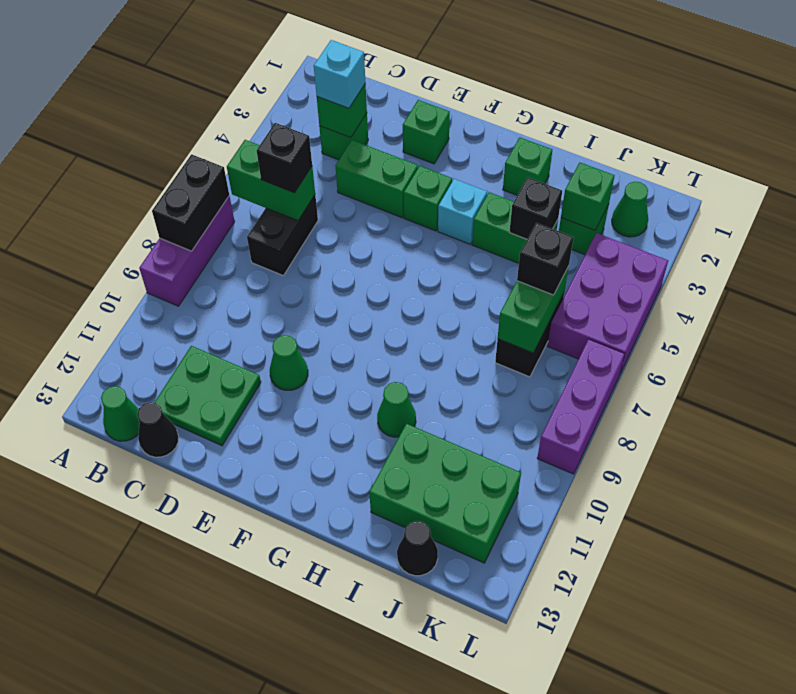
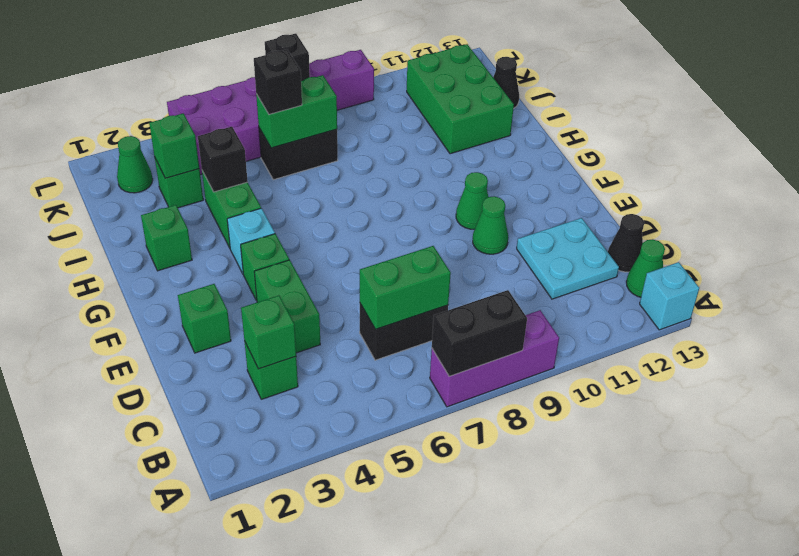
green 1x2 brick [227,140,315,221] -> green 1x2 brick turned to [360,246,451,329]
cyan 1x1 brick [314,40,365,108] -> cyan 1x1 brick moved to [640,262,699,330]
black 1x1 brick [257,123,312,193] -> black 1x1 brick moved to [265,34,310,81]
green 2x2 plate [154,346,261,446] -> cyan 2x2 plate [517,218,619,299]
green 1x1 cone [377,382,416,437] -> green 1x1 cone moved to [456,172,488,229]

